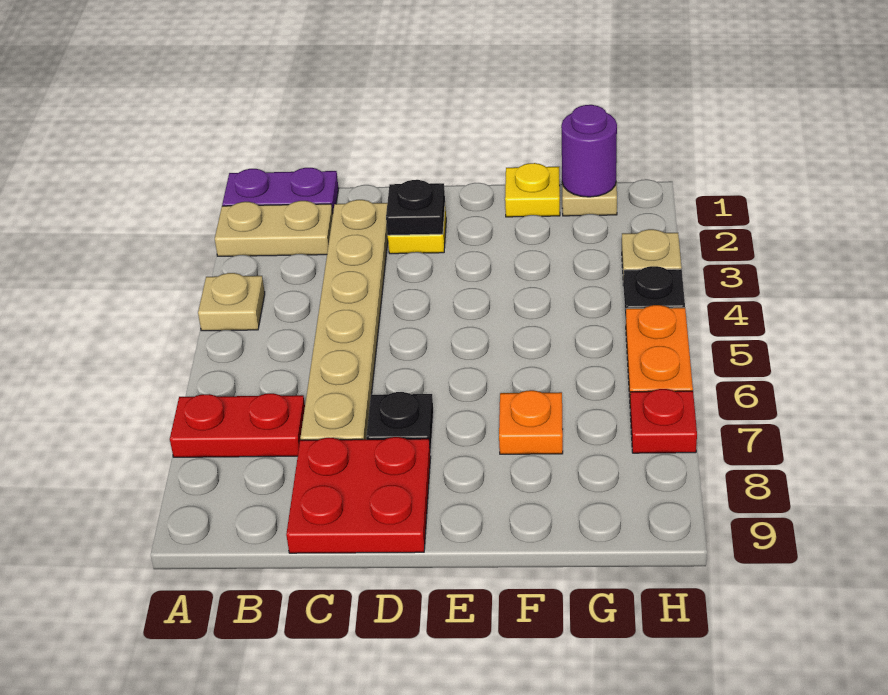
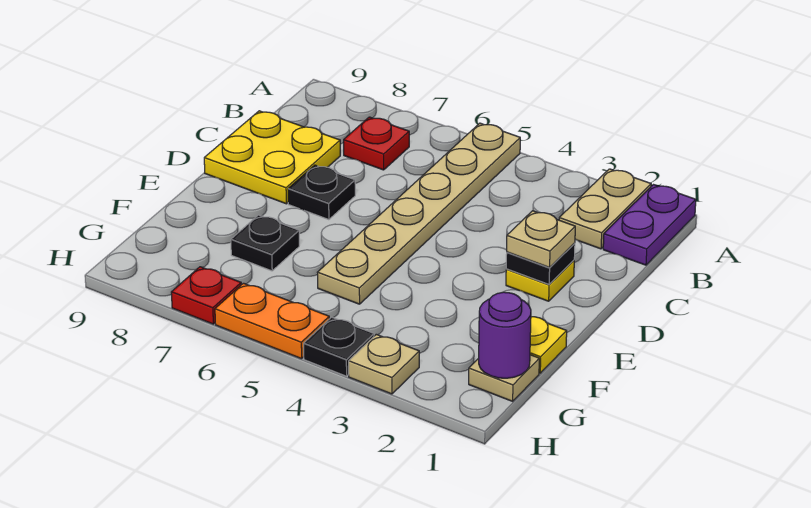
tan 1x1 plate [198,273,265,331] -> tan 1x1 plate moved to [507,211,575,268]
red 1x2 plate [170,393,305,457] -> red 1x1 plate [344,117,409,170]
tan 1x6 plate [300,200,388,440] -> tan 1x6 plate turned to [317,123,520,304]
red 2x2 plate [286,437,431,553] -> yellow 2x2 plate [204,111,340,204]
orange 1x1 plate [499,390,563,454] -> black 1x1 plate [231,215,299,271]

